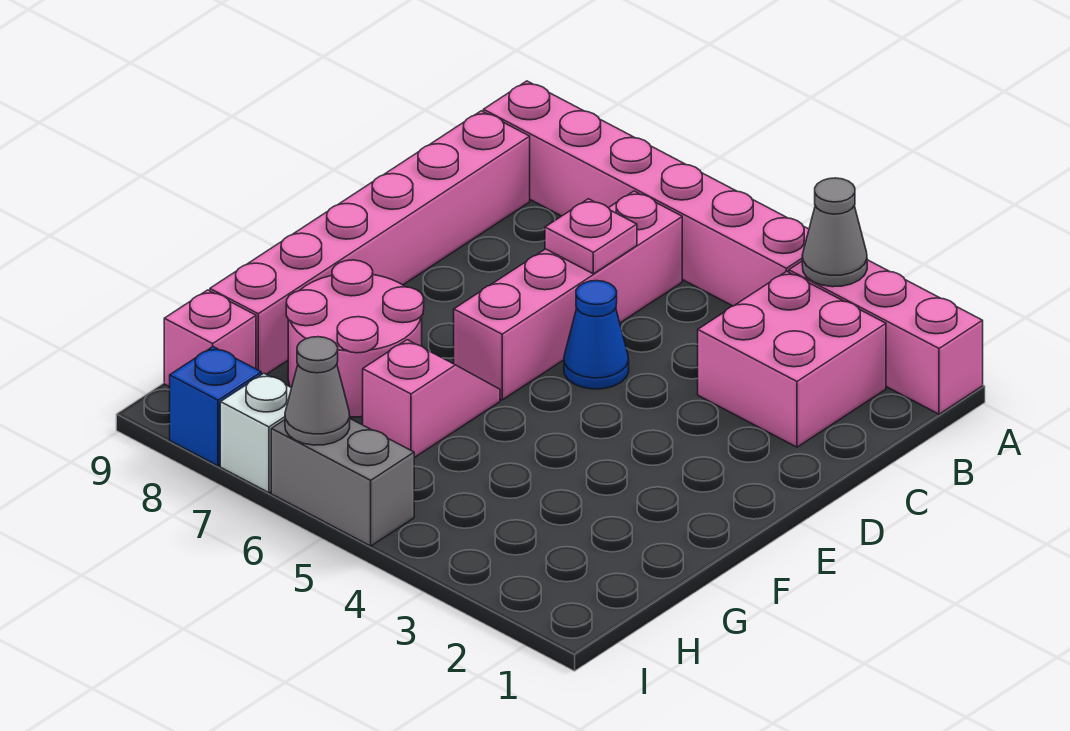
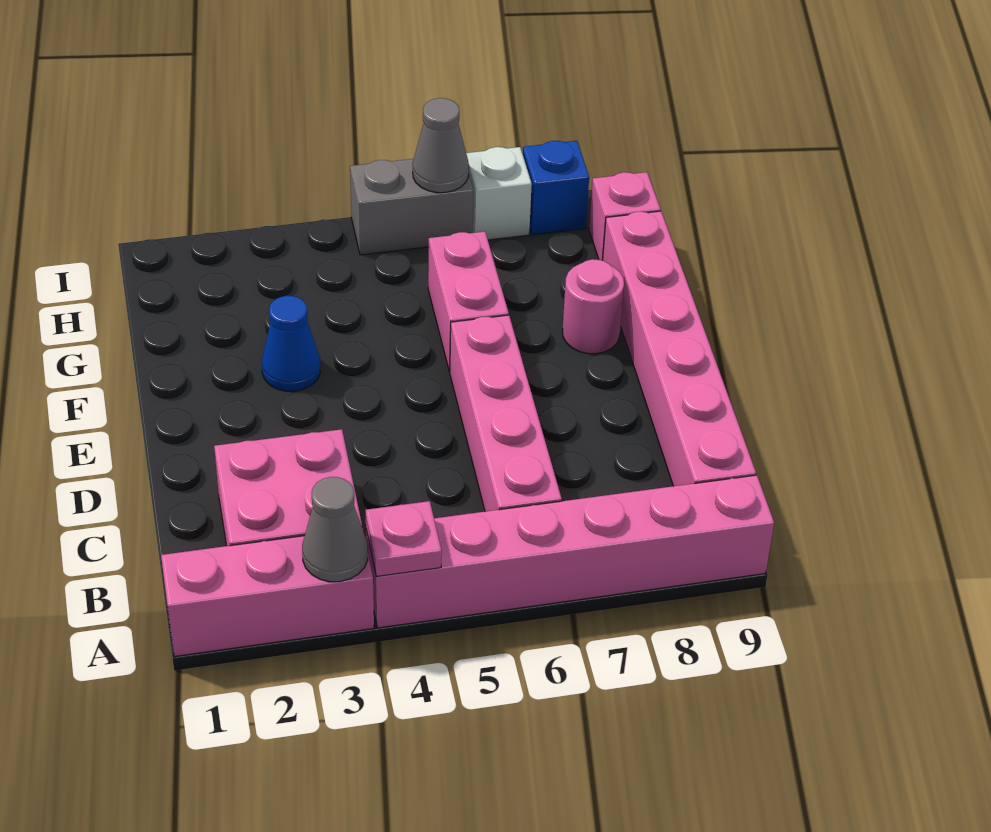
pink 1x1 plate [545,199,637,274] -> pink 1x1 plate moved to [366,501,442,577]
blue 1x1 cone [564,281,629,389] -> blue 1x1 cone moved to [262,296,320,391]
pink 1x2 slope [363,340,500,458] -> pink 1x2 brick [428,232,509,372]
pink 2x2 round brick [286,260,424,417] -> pink 1x1 round brick [563,259,624,354]

